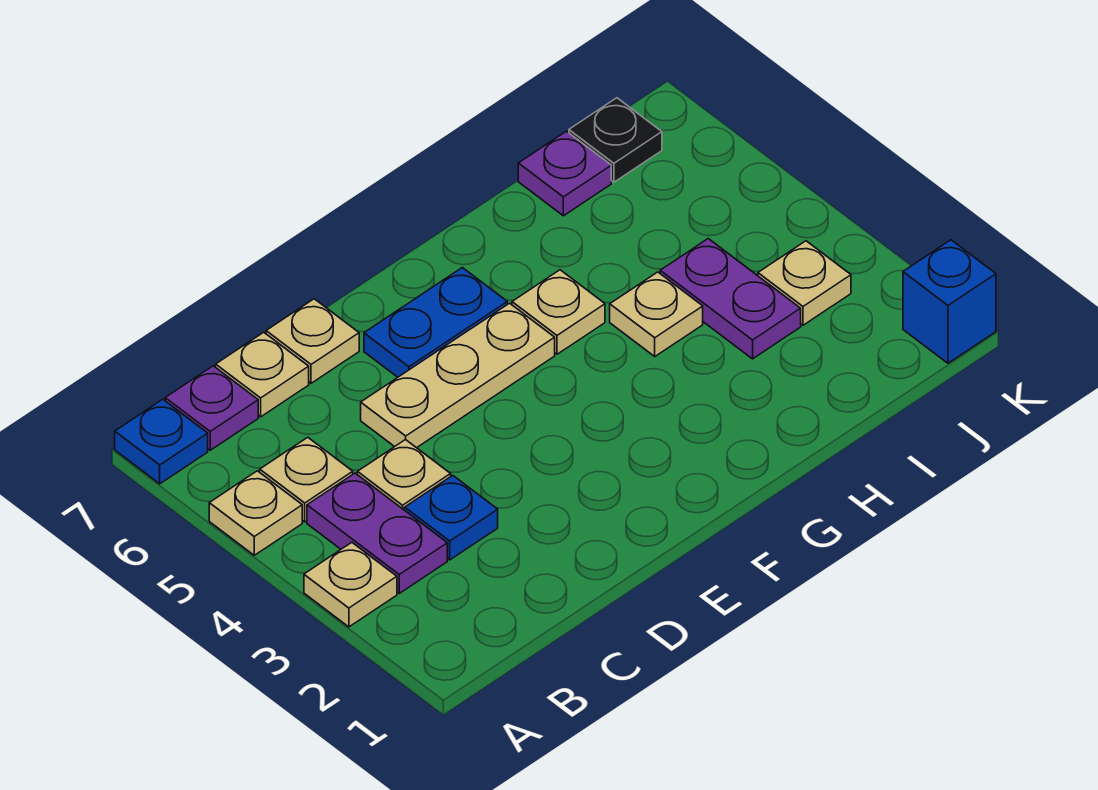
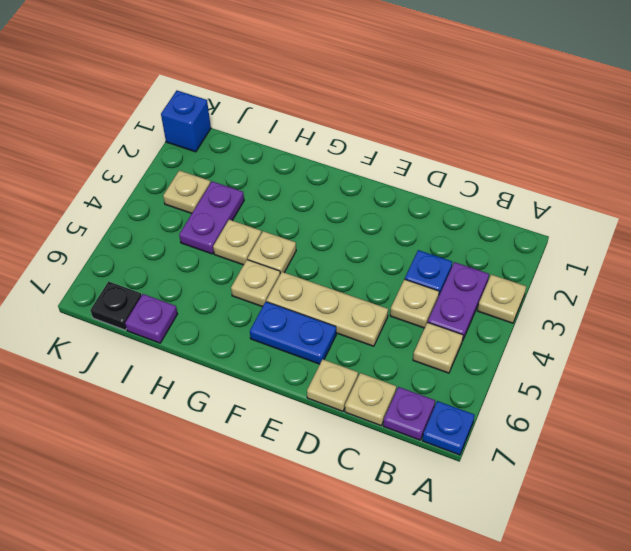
tan 1x1 plate [209,471,302,555] -> tan 1x1 plate moved to [248,231,296,274]

